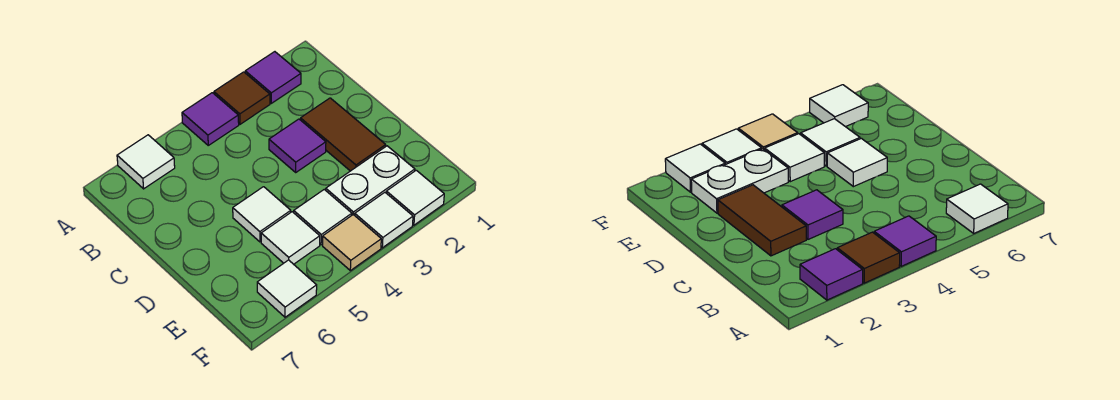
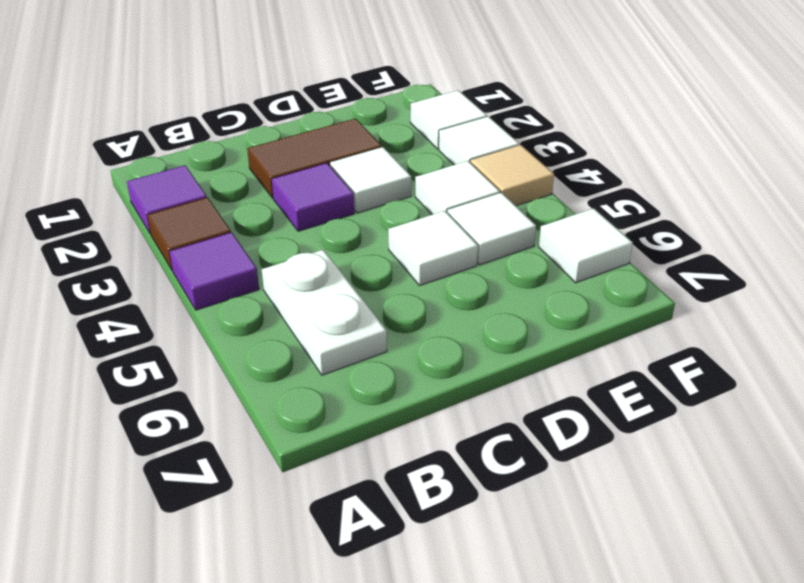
white 1x1 tile [117,135,175,189] -> white 1x1 tile moved to [330,147,411,213]
white 1x2 plate [326,146,415,215] -> white 1x2 plate moved to [262,250,387,375]

